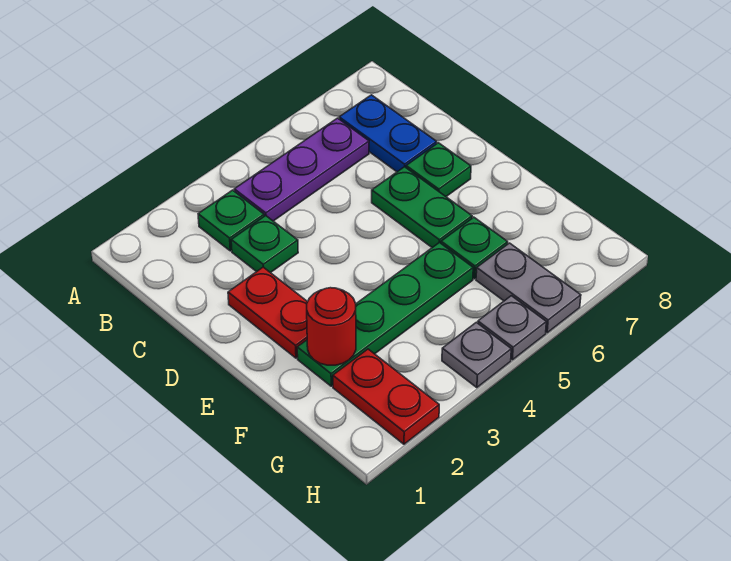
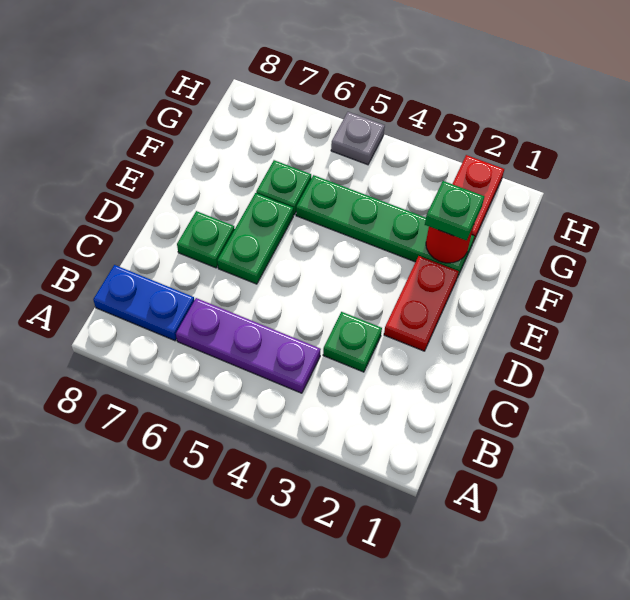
green 1x1 plate [198,190,264,251] -> green 1x1 plate moved to [425,181,485,240]
blue 1x2 plate [339,95,437,172] -> blue 1x2 plate turned to [93,265,194,341]
grey 1x2 plate [476,243,581,333] -> none
grey 1x1 plate [442,322,511,388] -> none

